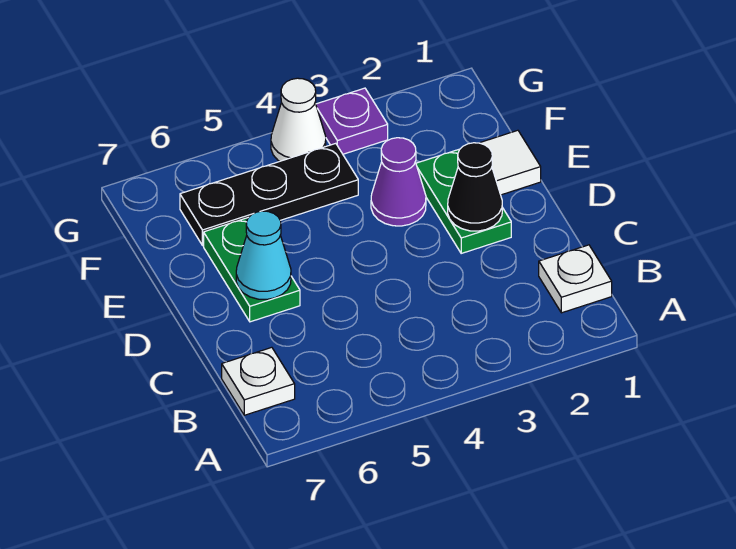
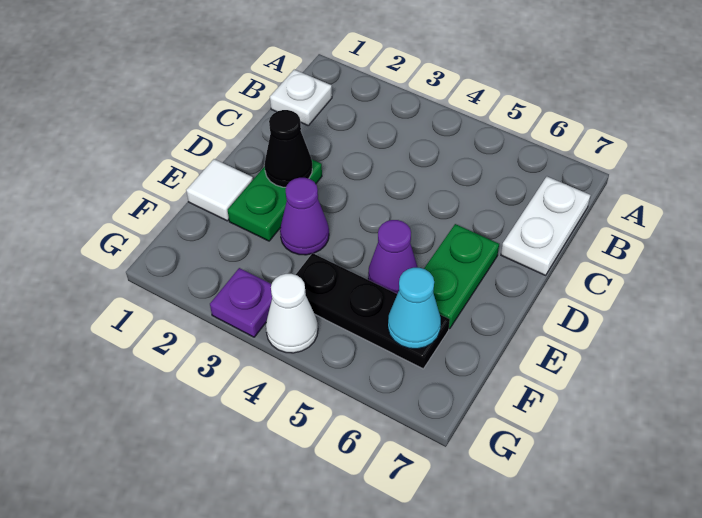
white 1x1 plate [222,347,295,415] -> white 1x2 plate [501,177,590,275]
cyan 1x1 cone [236,211,291,299] -> cyan 1x1 cone moved to [388,268,441,349]
none -> purple 1x1 cone [368,220,418,294]

